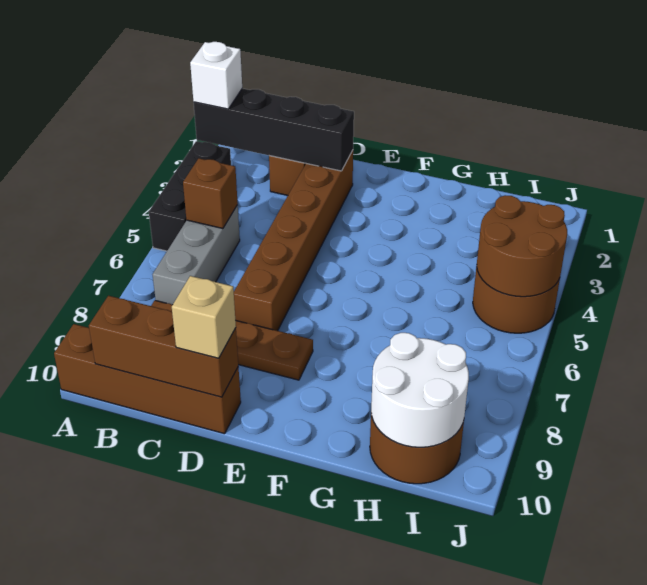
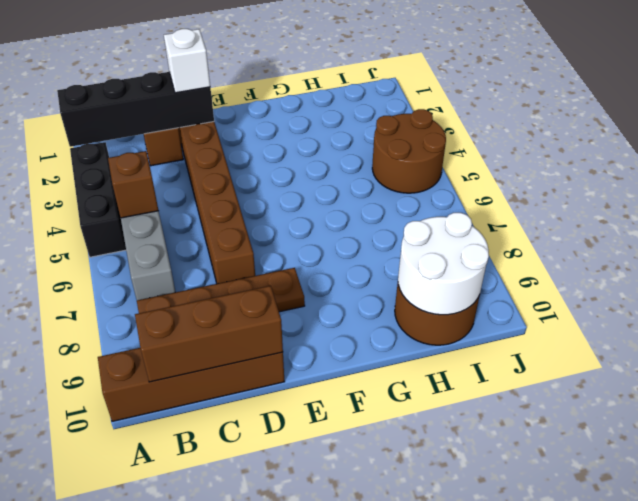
white 1x1 brick [190,42,242,109] -> white 1x1 brick moved to [164,29,210,93]
tan 1x1 brick [172,276,236,358] -> none
brown 2x2 round brick [477,195,567,297] -> none

